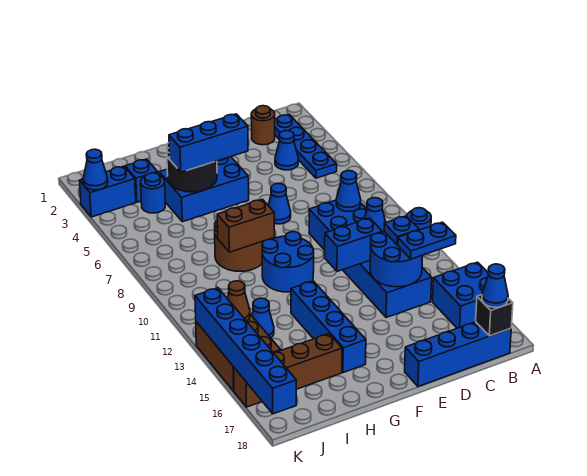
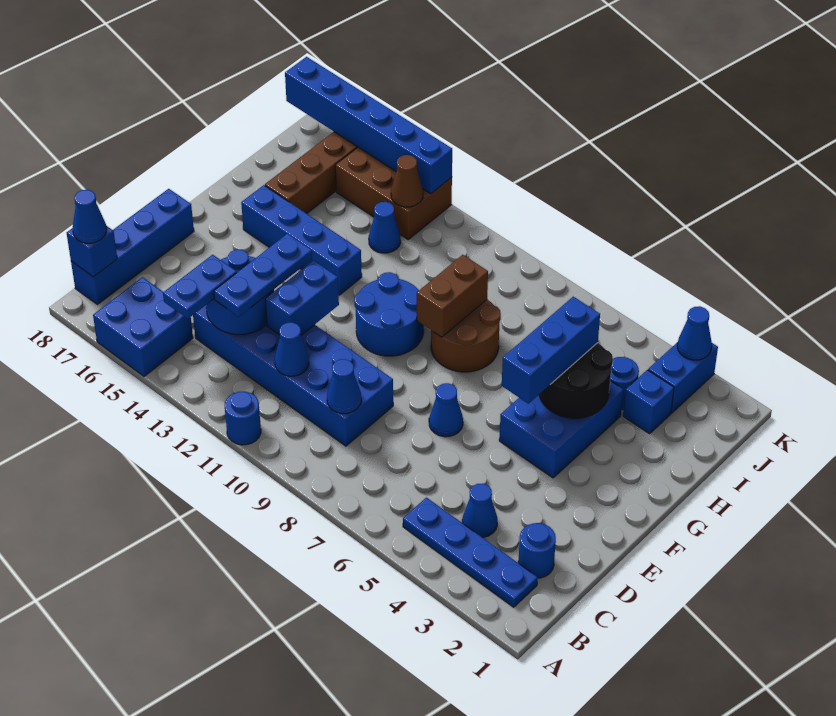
black 1x1 brick [476,295,513,336] -> blue 1x1 brick [67,226,117,277]
brown 1x1 round brick [251,106,275,145] -> blue 1x1 round brick [518,523,556,578]
blue 1x1 plate [384,216,419,245] -> blue 1x3 plate [214,233,312,317]

